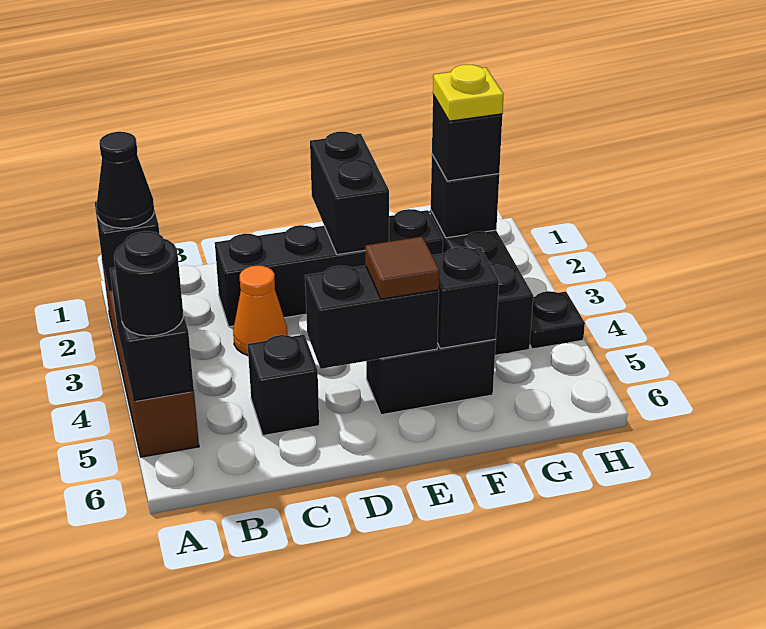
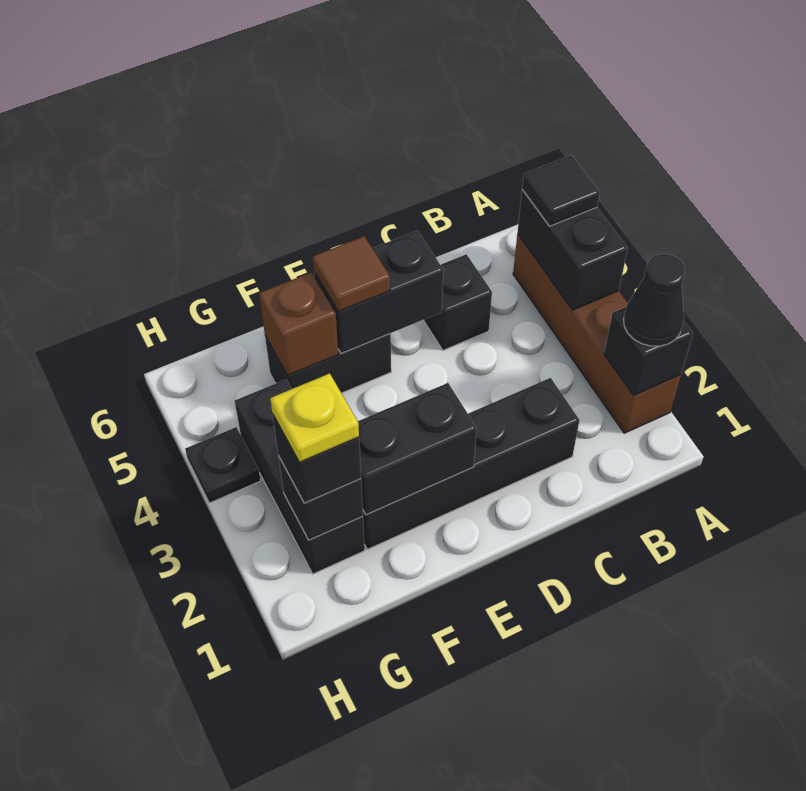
black 1x1 round brick [114,231,183,336] -> black 1x1 tile [522,155,600,226]
orange 1x1 cone [233,266,287,355] -> none
black 1x2 brick [310,132,389,255] -> black 1x2 brick turned to [358,383,477,515]
black 1x1 brick [432,247,499,349] -> brown 1x1 brick [259,273,338,375]

